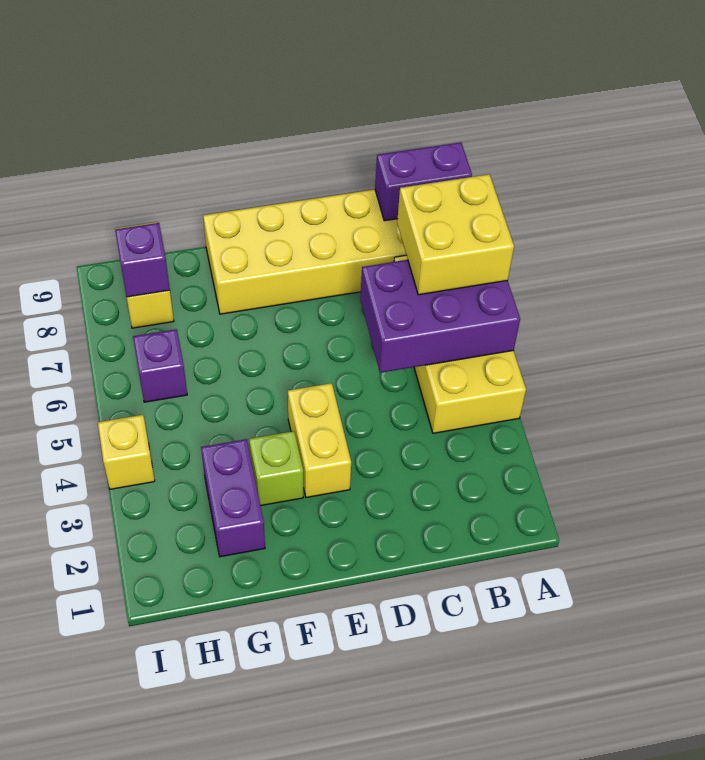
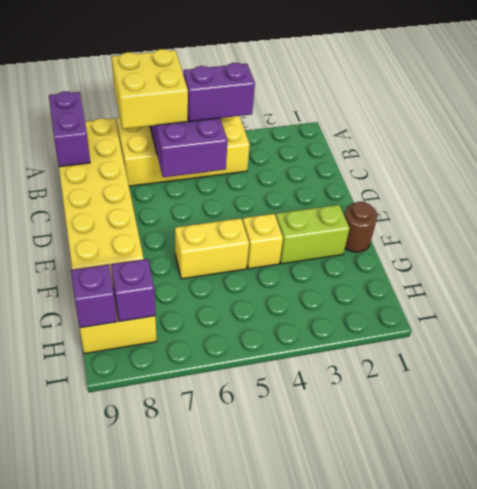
yellow 1x2 brick [288,383,351,497] -> yellow 1x2 brick moved to [175,218,249,279]
none -> brown 1x1 round brick [344,202,377,252]
lime 1x1 brick [249,431,303,506] -> lime 1x2 brick [276,205,350,264]
purple 1x2 brick [201,439,265,557] -> purple 1x2 brick moved to [183,63,255,121]
purple 1x1 brick [133,329,187,402] -> purple 1x1 brick moved to [71,264,117,328]
yellow 1x1 brick [98,415,155,489] -> yellow 1x1 brick moved to [243,214,283,269]

